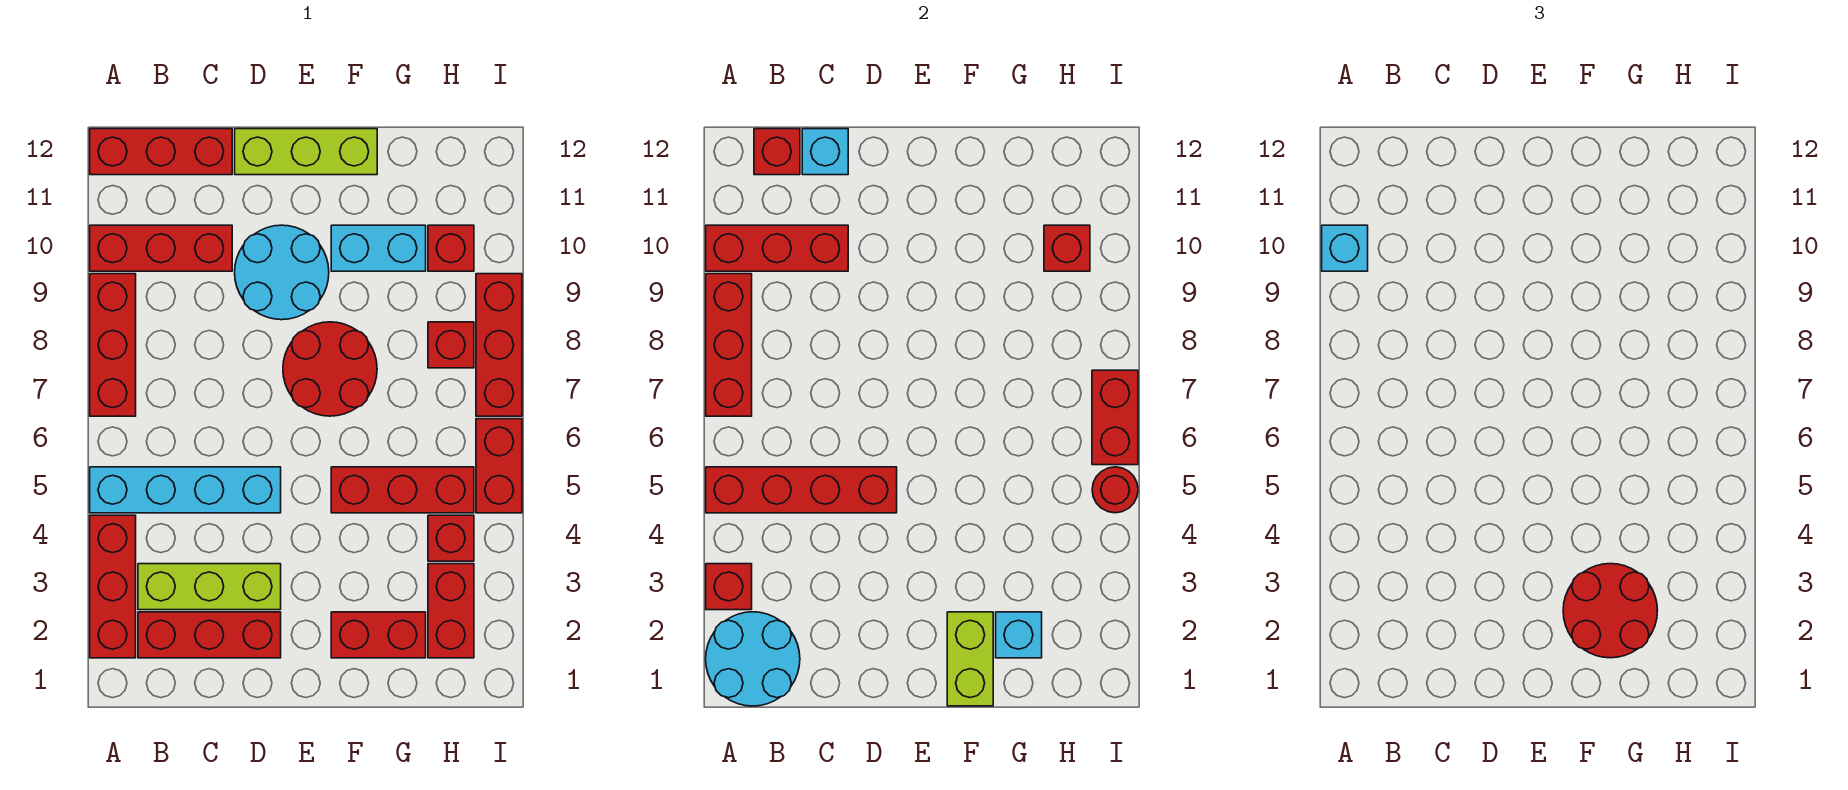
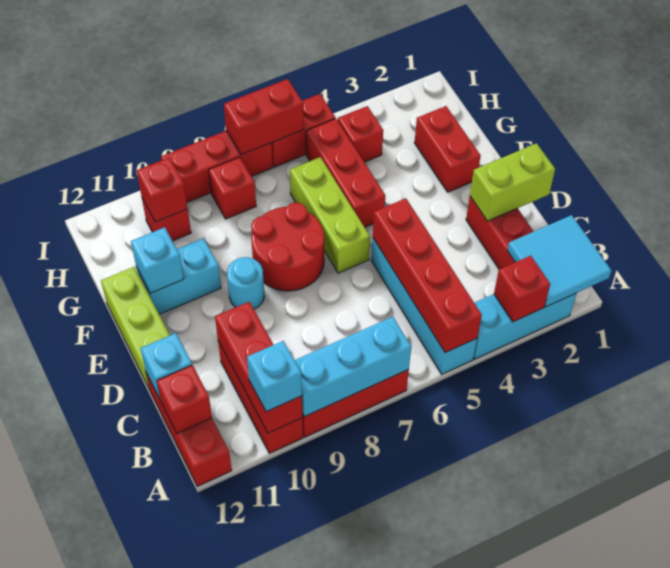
cyan 2x2 round brick [706,612,800,706] -> cyan 2x2 tile [507,215,611,307]
red 1x3 brick [90,515,136,658] -> cyan 1x3 brick [474,293,577,359]
red 1x3 brick [706,274,752,416] -> cyan 1x3 brick [295,317,411,417]
lime 1x3 brick [138,564,281,610] -> lime 1x3 brick moved to [290,157,370,273]
cyan 2x2 round brick [235,225,329,320] -> cyan 1x1 round brick [227,257,264,309]
lime 1x2 brick [947,612,993,706] -> lime 1x2 brick moved to [470,143,555,221]
red 2x2 round brick [1563,564,1658,658] -> none
cyan 1x2 brick [331,225,426,271] -> cyan 1x2 brick turned to [136,238,221,314]
cyan 1x1 brick [996,612,1042,658] -> cyan 1x1 brick moved to [131,227,184,293]
red 1x2 brick [428,564,474,658] -> none
red 1x1 round brick [1092,467,1138,513] -> none

